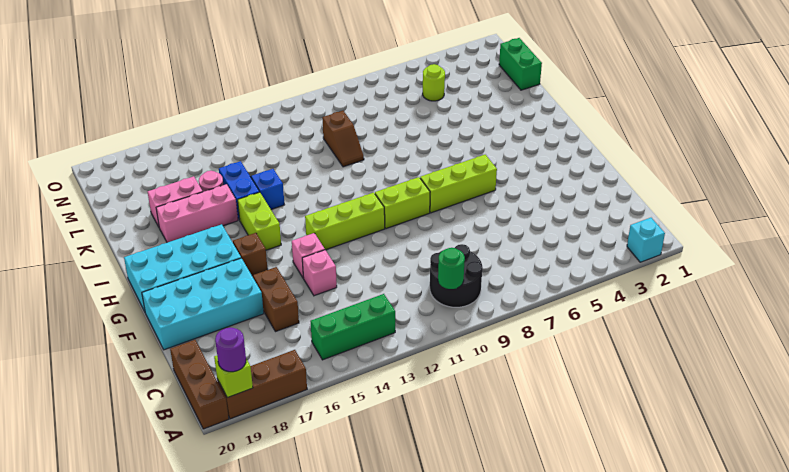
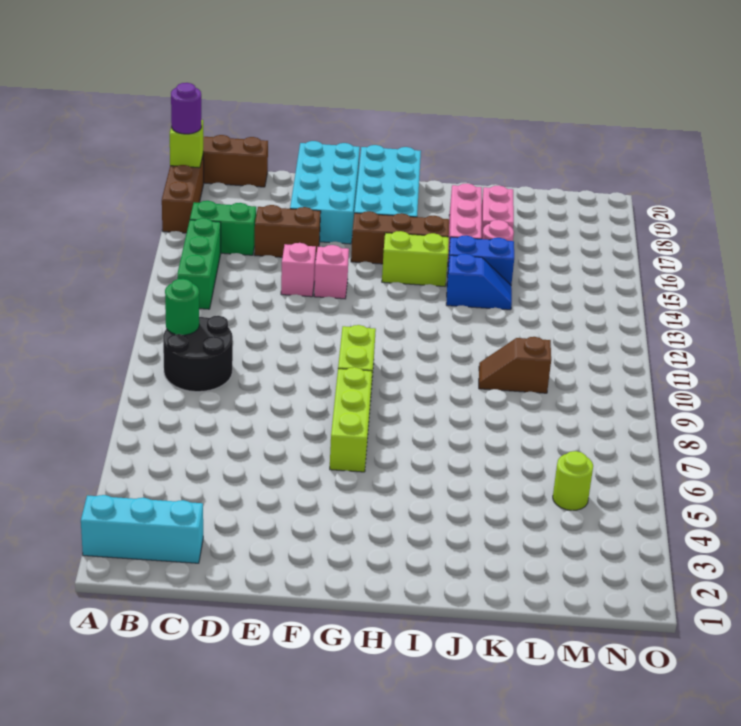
cyan 1x1 brick [627,218,665,262] -> cyan 1x3 brick [81,495,203,563]
lime 1x3 brick [305,193,385,250] -> none
brown 1x1 brick [233,233,268,276] -> brown 1x3 brick [351,211,449,264]
green 1x2 brick [499,38,542,90] -> green 1x2 brick moved to [190,201,256,255]

